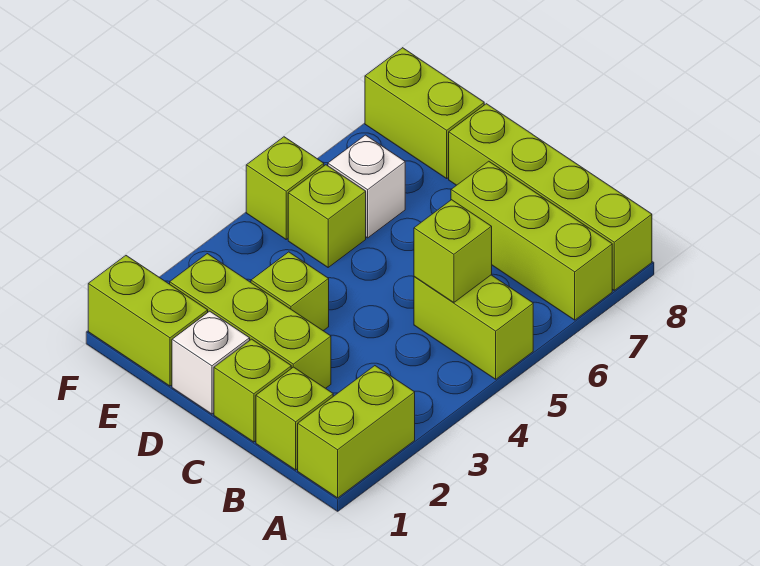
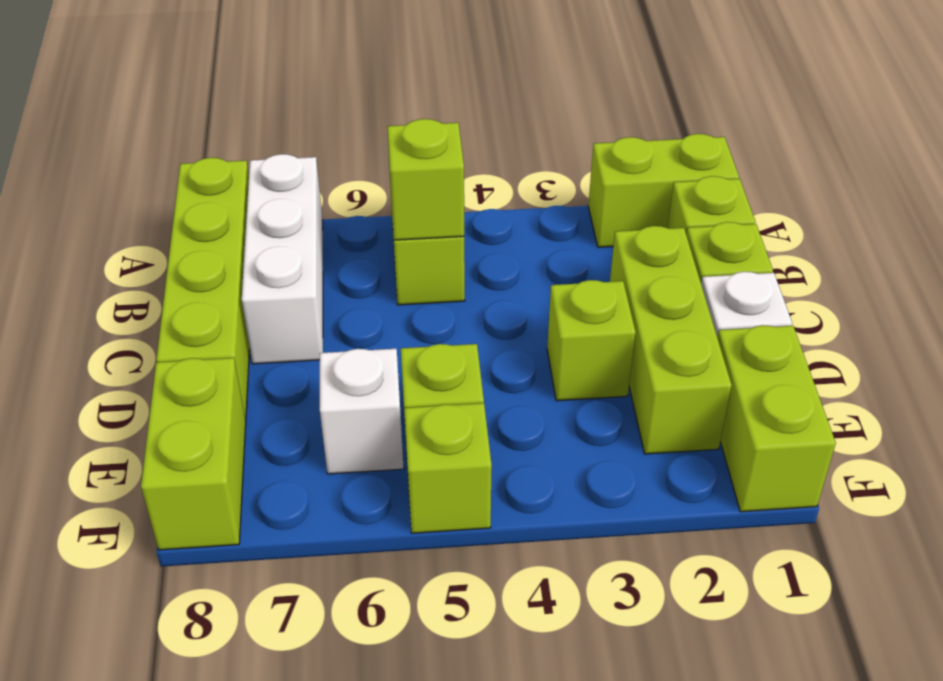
lime 1x3 brick [451,161,612,320] -> white 1x3 brick [242,154,323,364]

